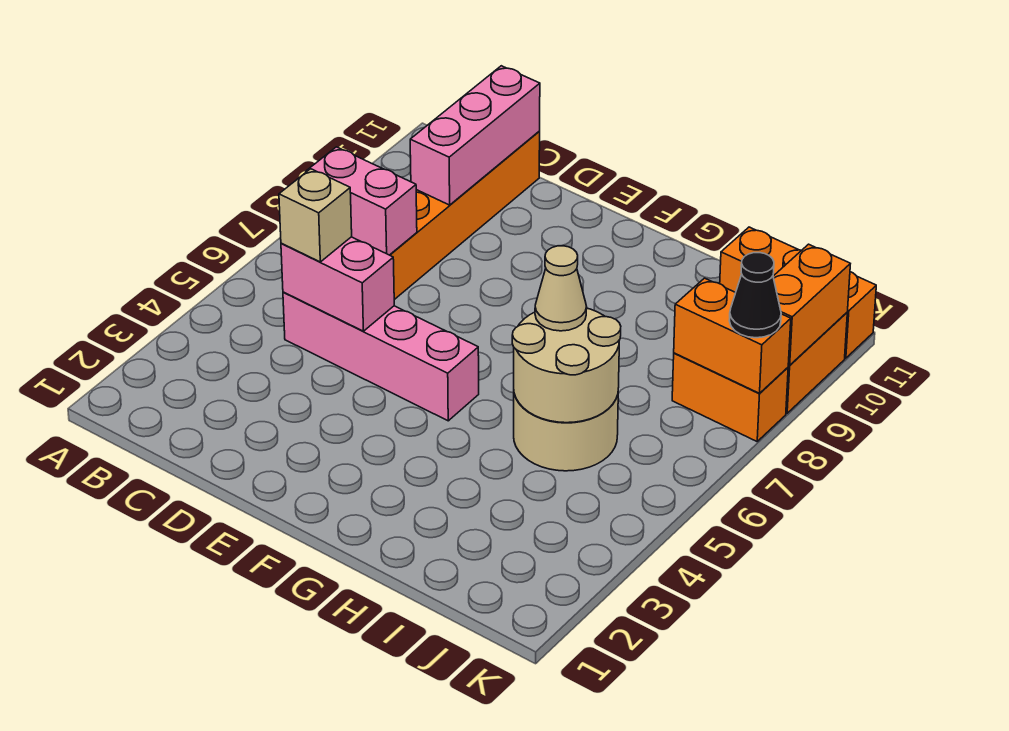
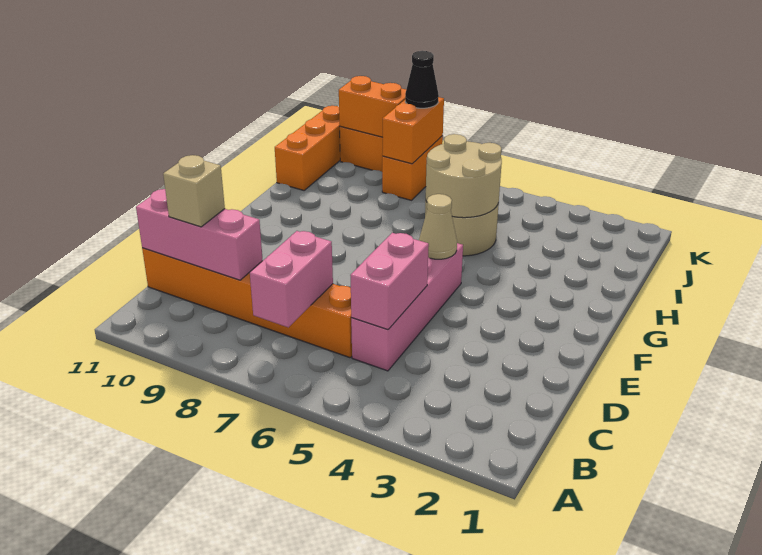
tan 1x1 brick [279,169,352,262] -> tan 1x1 brick moved to [163,155,225,227]
tan 1x1 cone [535,246,587,331] -> tan 1x1 cone moved to [419,194,457,259]

